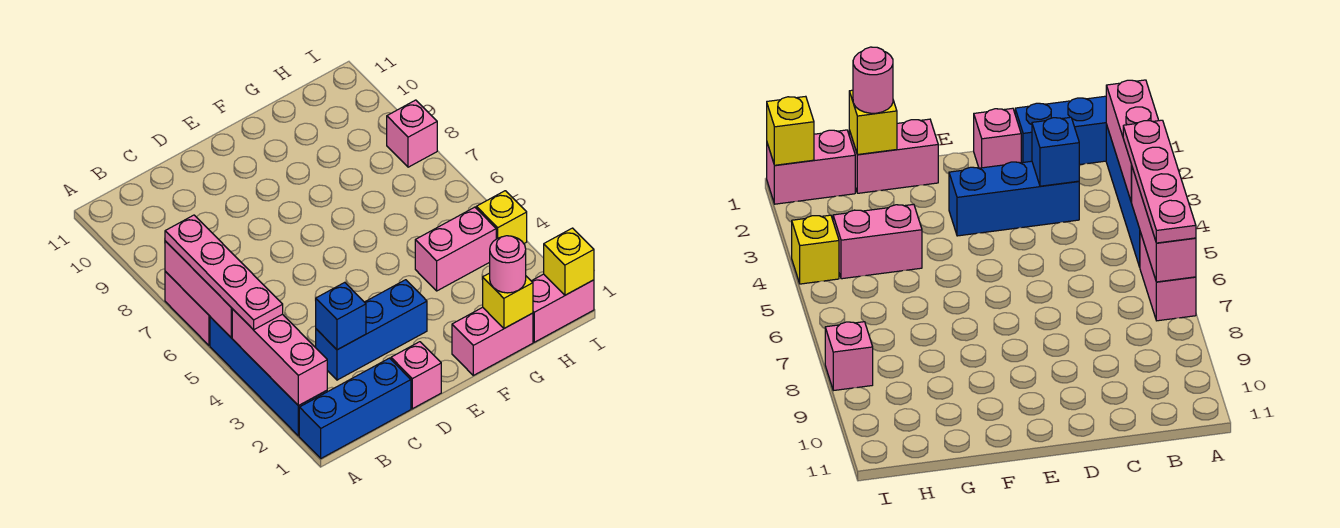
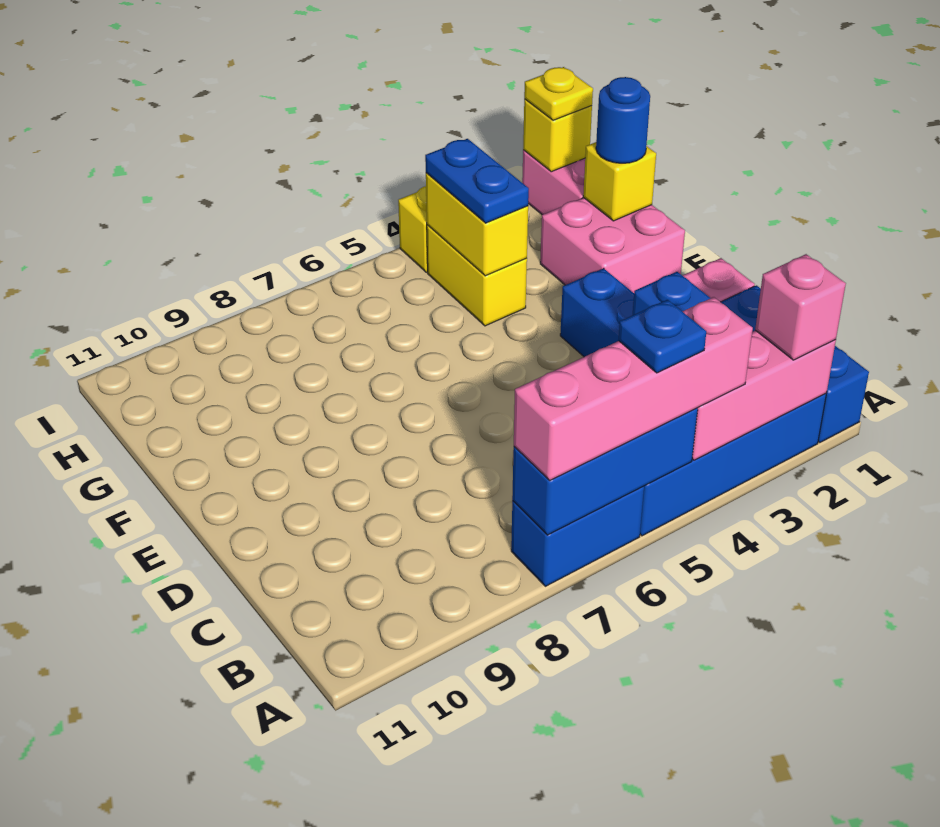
pink 1x4 plate [165,215,283,330] -> pink 1x4 brick [514,297,753,481]
pink 1x3 brick [165,241,232,337] -> blue 1x3 brick [512,408,698,535]
none -> blue 1x1 plate [619,300,706,373]
pink 1x2 brick [165,272,210,345] -> blue 1x2 brick [511,486,644,586]
pink 1x2 brick [452,307,533,375] -> pink 2x2 brick [540,198,685,293]
pink 1x1 round brick [490,236,526,293] -> blue 1x1 round brick [596,77,650,163]
pink 1x2 brick [415,207,496,291] -> yellow 1x2 brick [427,225,527,326]
none -> yellow 1x2 brick [426,173,528,276]
none -> blue 1x2 plate [425,139,529,223]
none -> yellow 1x1 plate [524,67,593,120]
pink 1x1 brick [387,100,437,167] -> pink 1x1 brick moved to [755,254,846,360]

